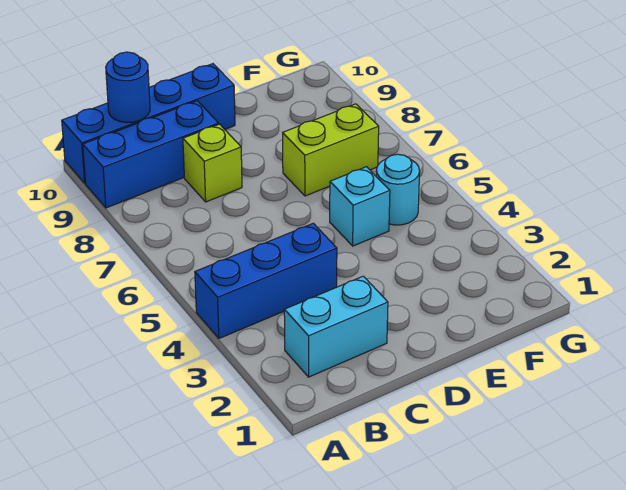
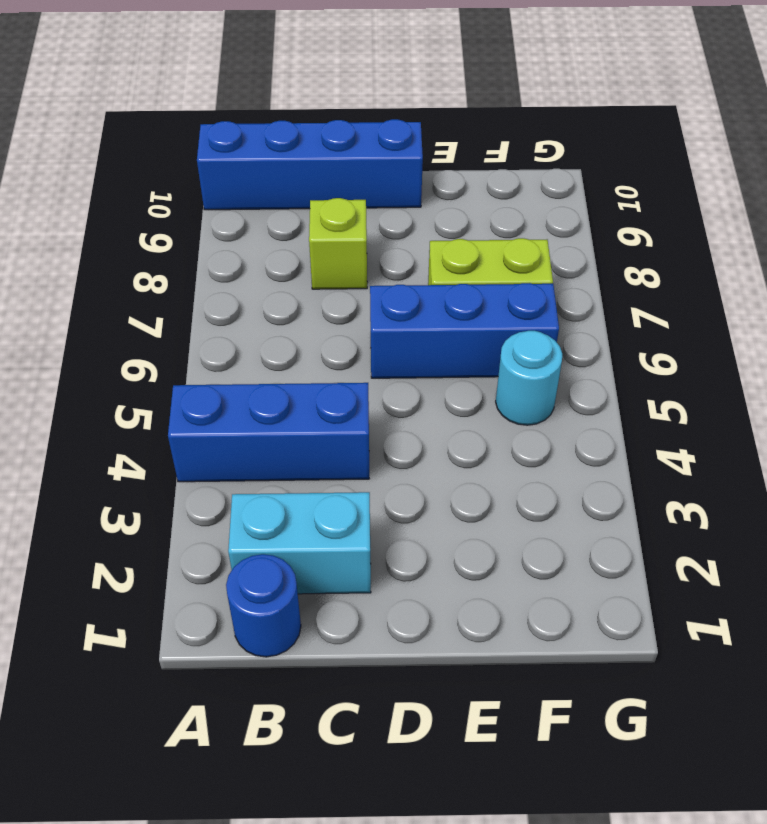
blue 1x3 brick [83,101,219,208] -> blue 1x3 brick moved to [370,283,559,378]
blue 1x1 round brick [106,52,150,123] -> blue 1x1 round brick moved to [226,554,301,657]
cyan 1x1 brick [330,167,390,246] -> none

